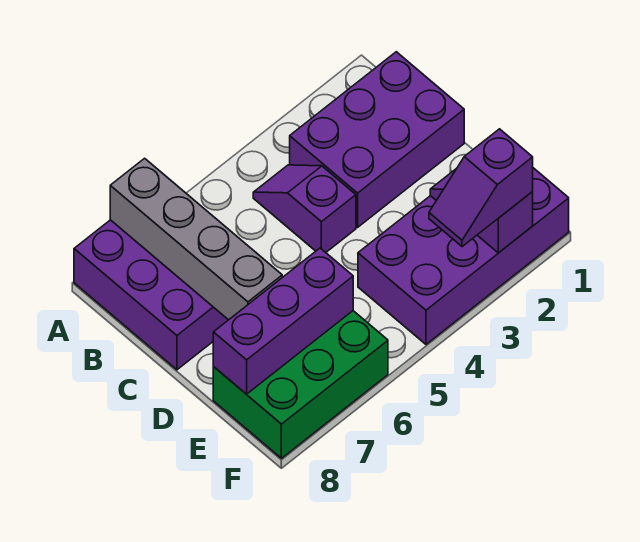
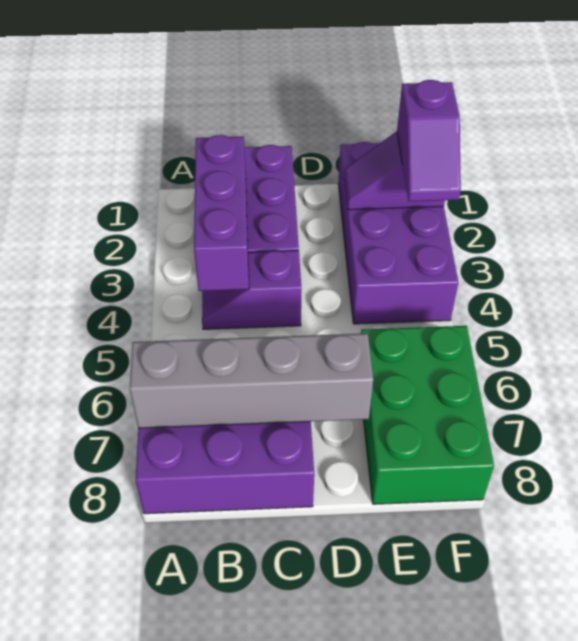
purple 1x3 brick [213,248,353,394] -> purple 1x3 brick moved to [194,135,249,291]

